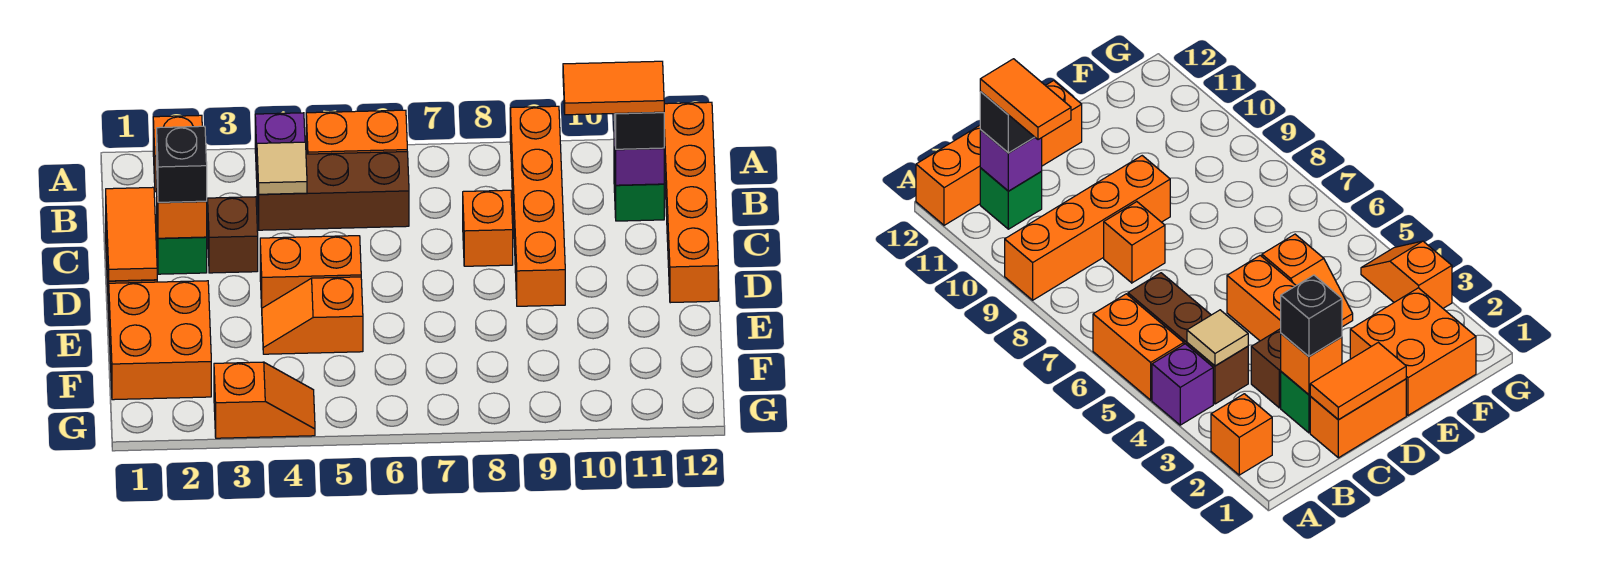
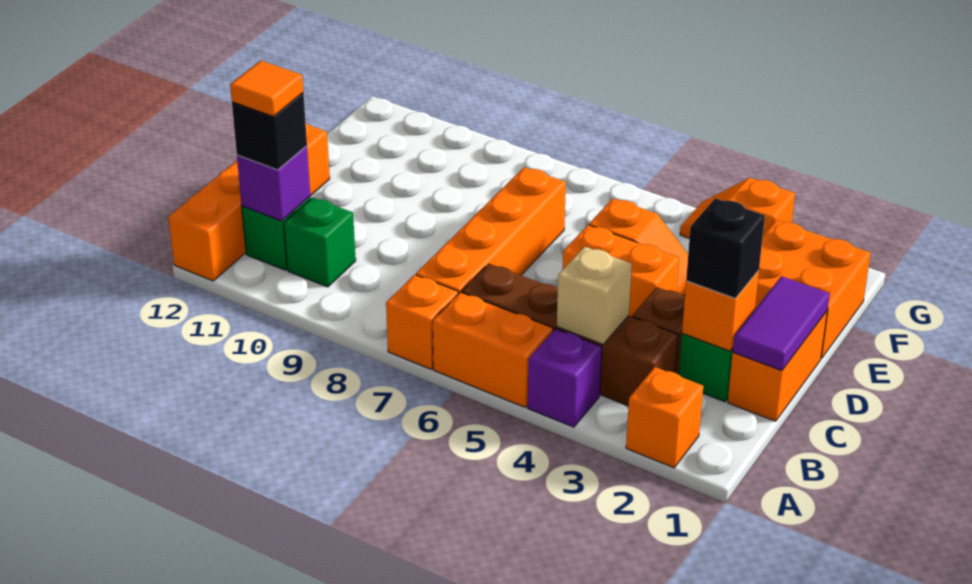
orange 1x4 brick [510,106,565,306] -> orange 1x4 brick moved to [416,167,566,294]
brown 1x3 brick [257,152,409,230] -> brown 1x4 brick [462,264,678,406]
tan 1x1 tile [257,142,307,194] -> tan 1x1 brick [557,247,632,344]
none -> green 1x1 brick [284,197,356,287]
orange 1x2 tile [563,61,664,115] -> orange 1x1 tile [230,61,303,116]
orange 1x2 tile [106,187,157,281] -> purple 1x2 tile [733,276,830,371]
orange 1x1 brick [463,190,513,266] -> orange 1x1 brick moved to [386,275,458,369]

